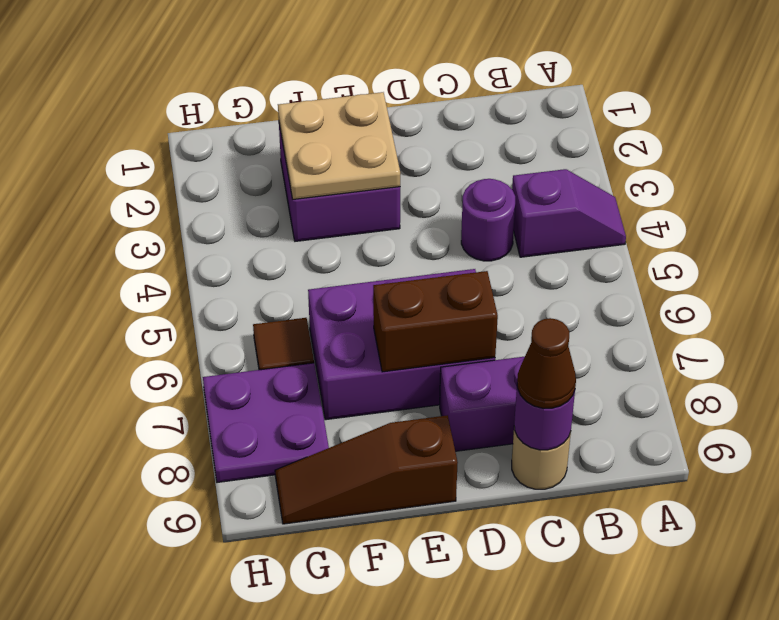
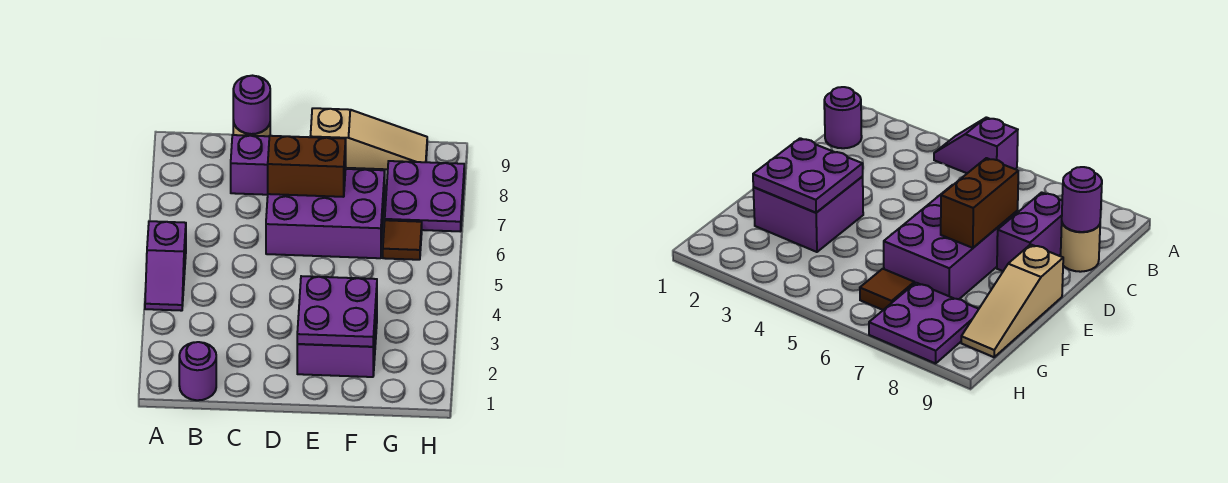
purple 1x2 slope [512,169,626,257] -> purple 1x2 slope turned to [145,221,186,311]
purple 1x1 round brick [461,179,515,261] -> purple 1x1 round brick moved to [179,342,216,400]
brown 1x1 cone [517,318,576,408] -> none
tan 2x2 plate [278,92,400,199] -> purple 2x2 plate [297,276,377,347]
brown 1x3 slope [275,415,458,524] -> tan 1x3 slope [310,108,427,169]

